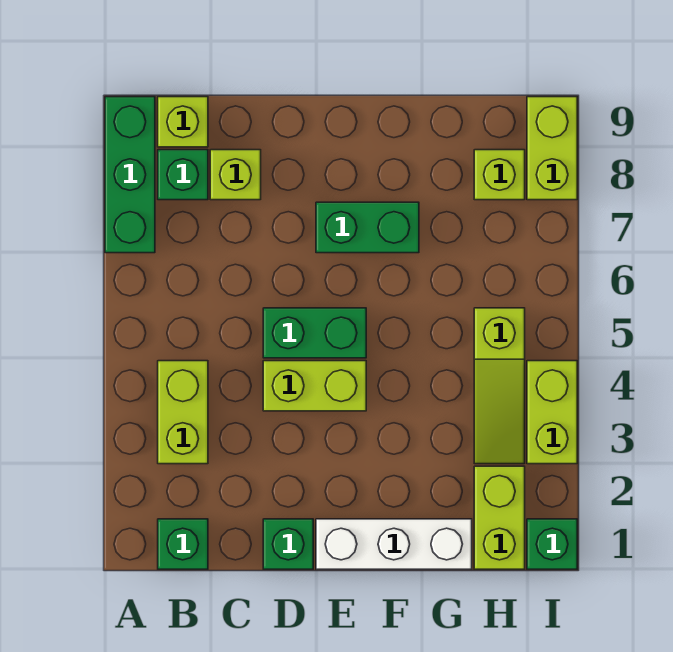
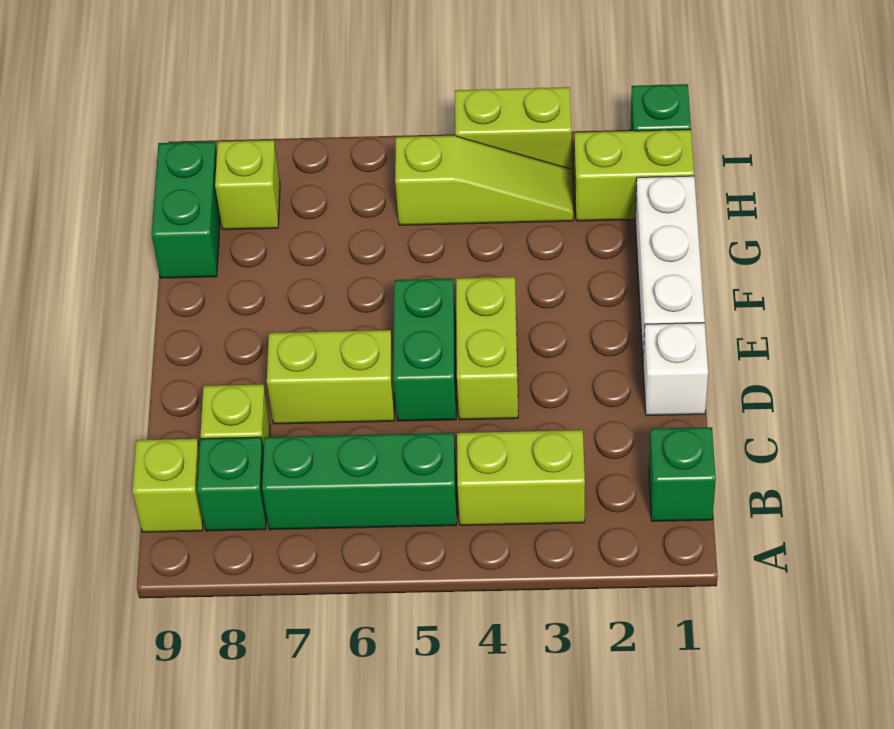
green 1x3 brick [105,97,155,253] -> green 1x3 brick moved to [262,433,457,530]
green 1x1 brick [263,519,313,569] -> white 1x1 brick [643,323,708,416]
green 1x2 brick [316,202,419,253] -> green 1x2 brick moved to [152,142,220,278]
lime 1x2 brick [527,97,577,200] -> lime 1x2 brick moved to [267,330,394,424]

